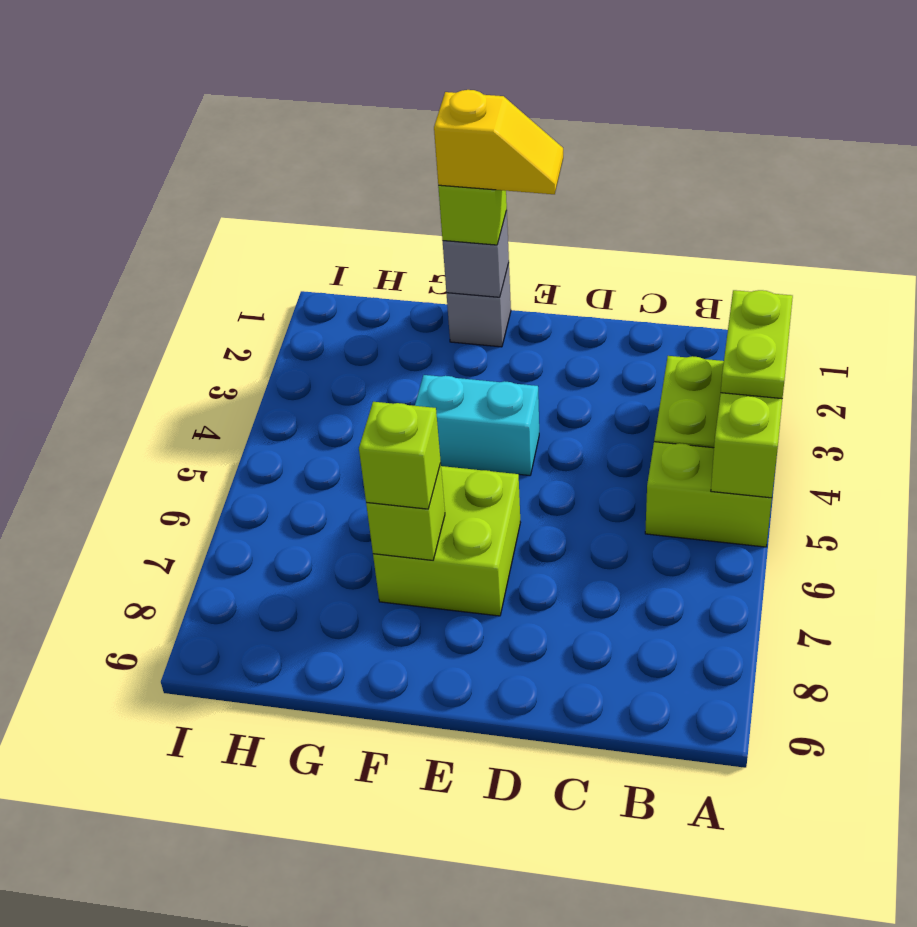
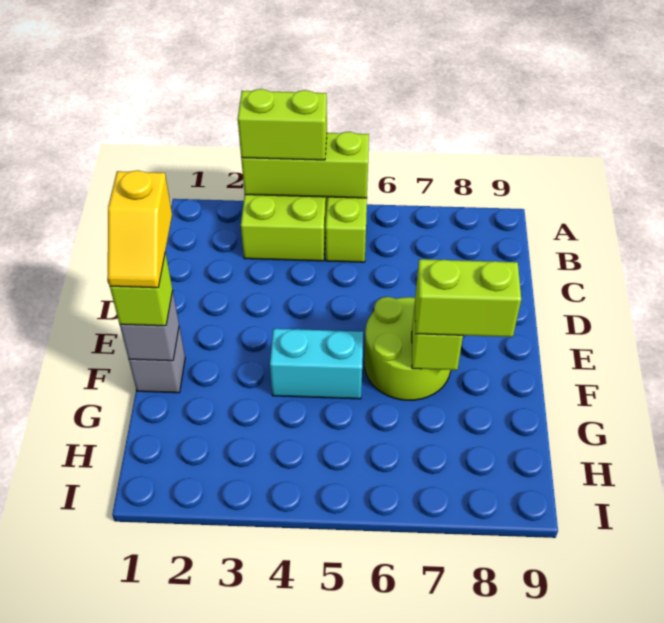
lime 1x2 plate [721,290,793,399] -> lime 1x2 brick [238,89,327,160]
yellow 1x2 slope [434,90,563,194] -> yellow 1x2 slope turned to [108,170,172,288]
cyan 1x2 brick [415,375,539,476] -> cyan 1x2 brick turned to [270,329,363,399]
lime 2x2 brick [373,466,520,616] -> lime 2x2 round brick [364,297,451,400]
lime 1x1 brick [359,402,441,509] -> lime 1x2 brick [415,259,521,337]

